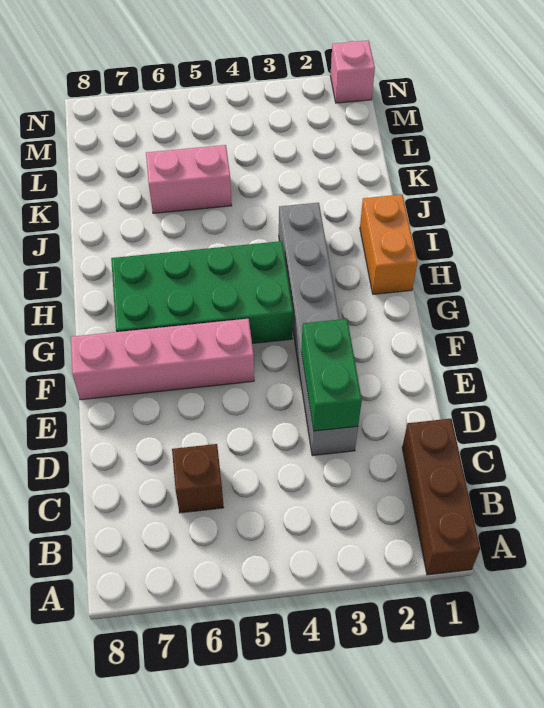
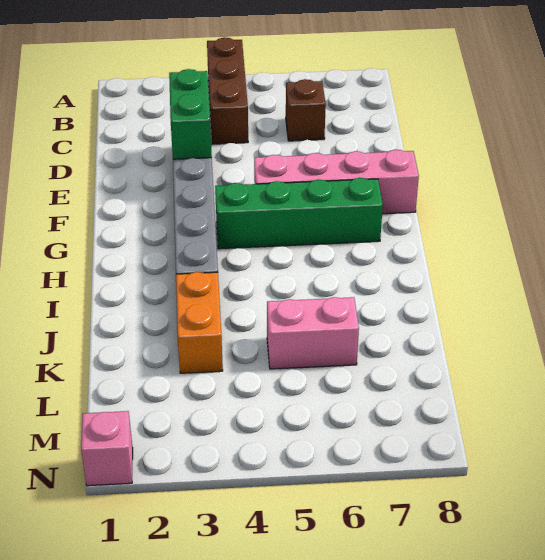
brown 1x3 brick [402,419,480,575] -> brown 1x3 brick moved to [207,37,248,144]
green 2x4 brick [111,241,293,343] -> green 1x4 brick [215,178,383,249]
orange 1x2 brick [360,195,417,294] -> orange 1x2 brick moved to [176,272,223,373]

